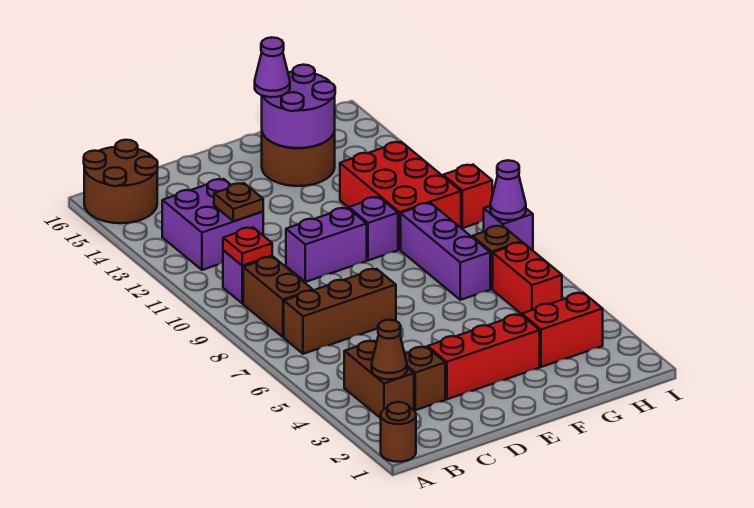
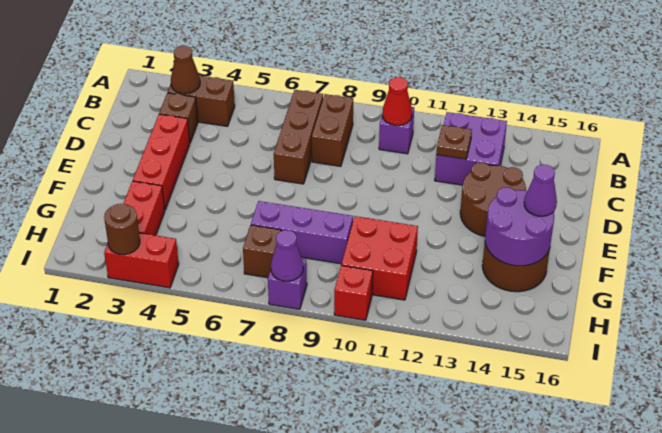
brown 1x1 round brick [381,402,416,462] -> brown 1x1 round brick moved to [104,204,140,255]
brown 2x2 round brick [84,140,158,223] -> brown 2x2 round brick moved to [460,163,526,236]
brown 1x2 brick [243,257,313,337] -> brown 1x2 brick turned to [312,94,353,166]
red 1x1 plate [223,227,272,266] -> red 1x1 cone [382,77,412,126]
purple 1x2 brick [286,208,367,282] -> none
purple 1x1 brick [349,197,398,260] -> none
red 2x3 brick [340,142,461,249] -> red 2x2 brick [341,216,418,300]
red 1x2 brick [493,242,562,314] -> red 1x2 brick moved to [104,233,179,288]

